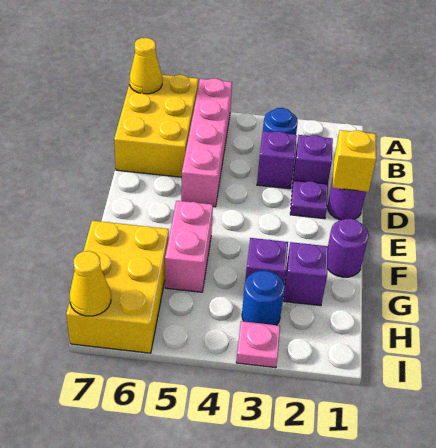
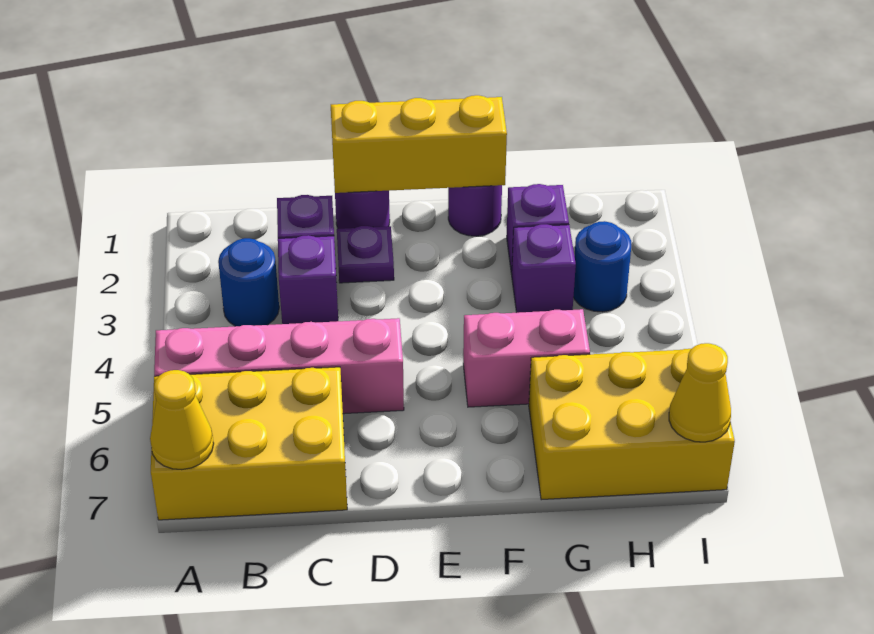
yellow 1x1 brick [333,130,376,192] -> yellow 1x3 brick [331,95,507,193]
pink 1x1 plate [236,321,280,368] -> none

